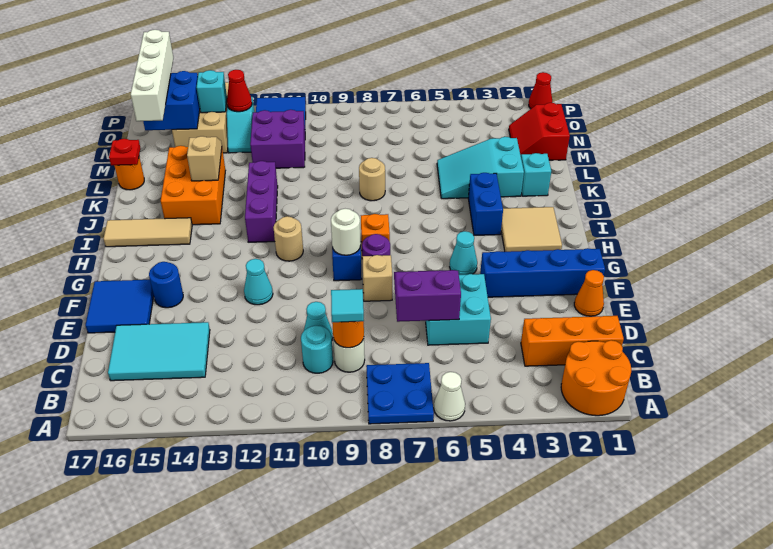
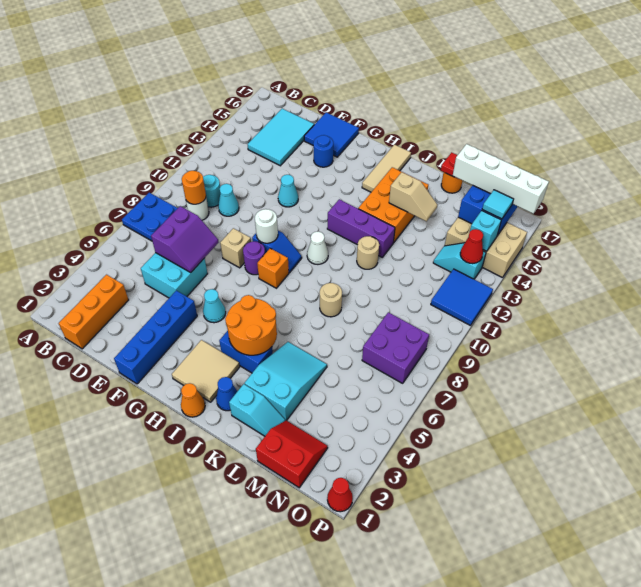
orange 2x2 round brick [561,340,631,416] -> orange 2x2 round brick moved to [225,295,277,355]
white 1x1 cone [434,372,465,421] -> white 1x1 cone moved to [307,232,328,264]
cyan 1x1 tile [331,289,364,322] -> cyan 1x1 tile moved to [482,190,513,219]
orange 1x1 cone [574,270,604,316] -> orange 1x1 cone moved to [181,383,205,417]
tan 1x1 round brick [273,216,303,261] -> tan 1x1 round brick moved to [357,236,379,269]
none -> blue 1x1 cone [216,377,237,411]
orange 2x3 brick [161,146,225,225] -> orange 2x3 brick turned to [358,167,428,243]
purple 2x2 brick [250,110,305,168] -> purple 2x2 brick moved to [362,312,429,383]

